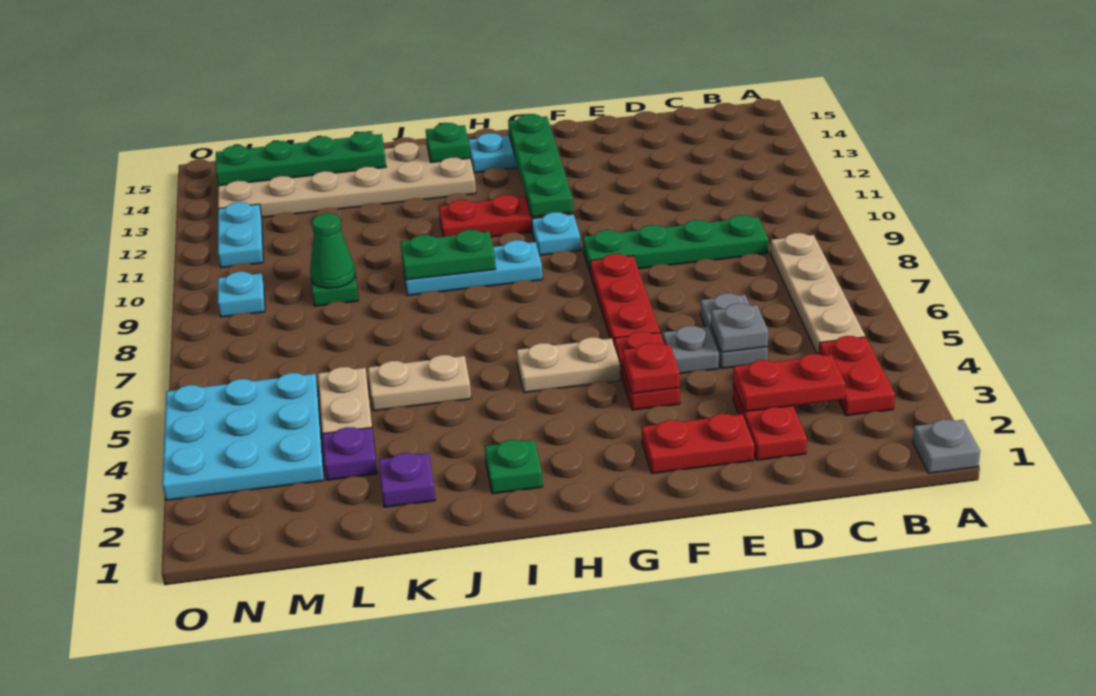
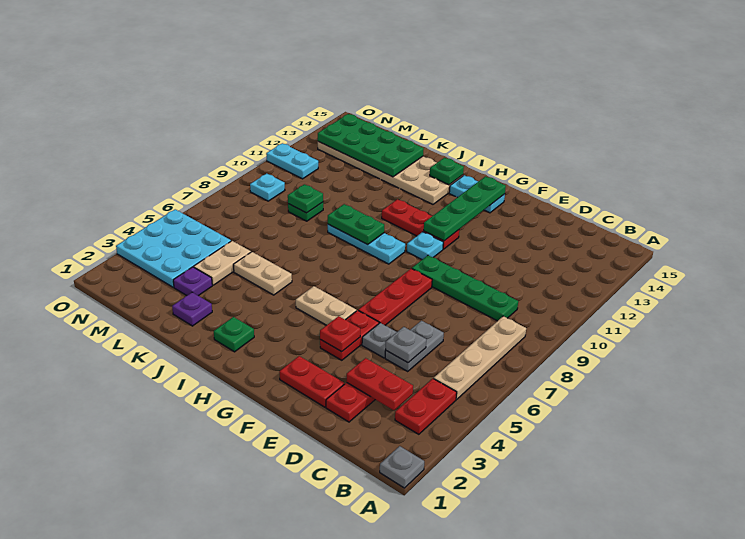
green 1x4 plate [216,132,386,186] -> green 2x4 plate [318,114,424,177]
green 1x1 cone [310,213,355,288] -> green 1x1 plate [288,184,323,213]
cyan 1x2 plate [218,202,263,268] -> cyan 1x2 plate turned to [266,143,318,179]

